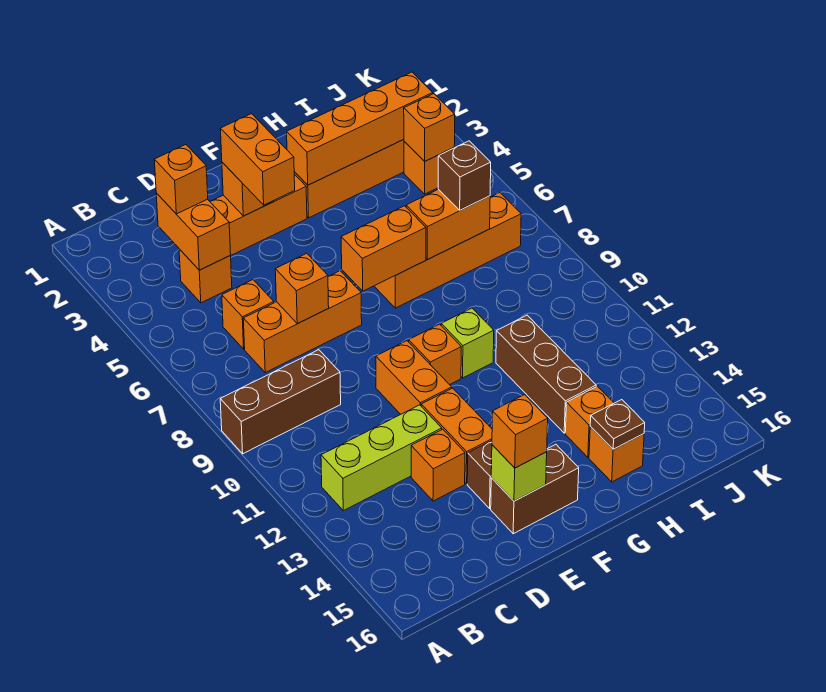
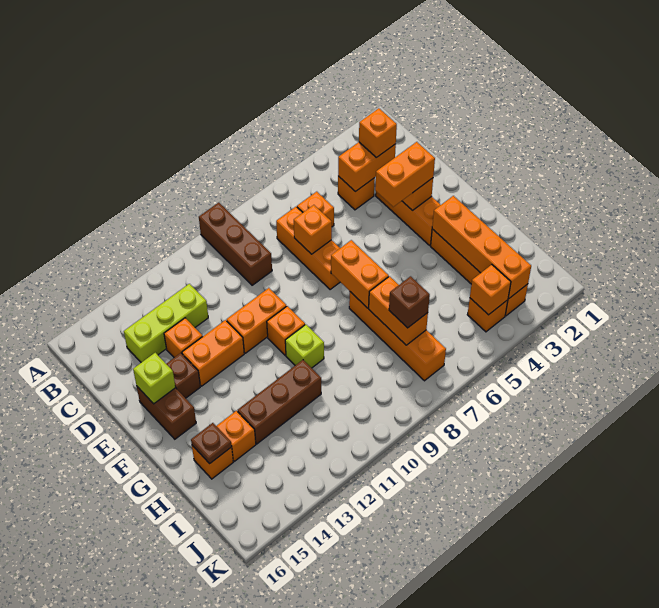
lime 1x3 brick [321,405,442,511] -> lime 1x3 brick turned to [124,284,208,362]
orange 1x1 brick [492,395,548,468] -> none

